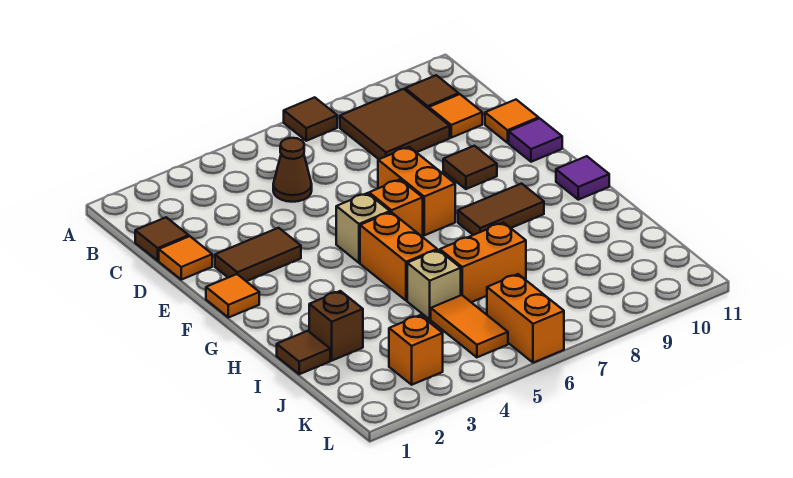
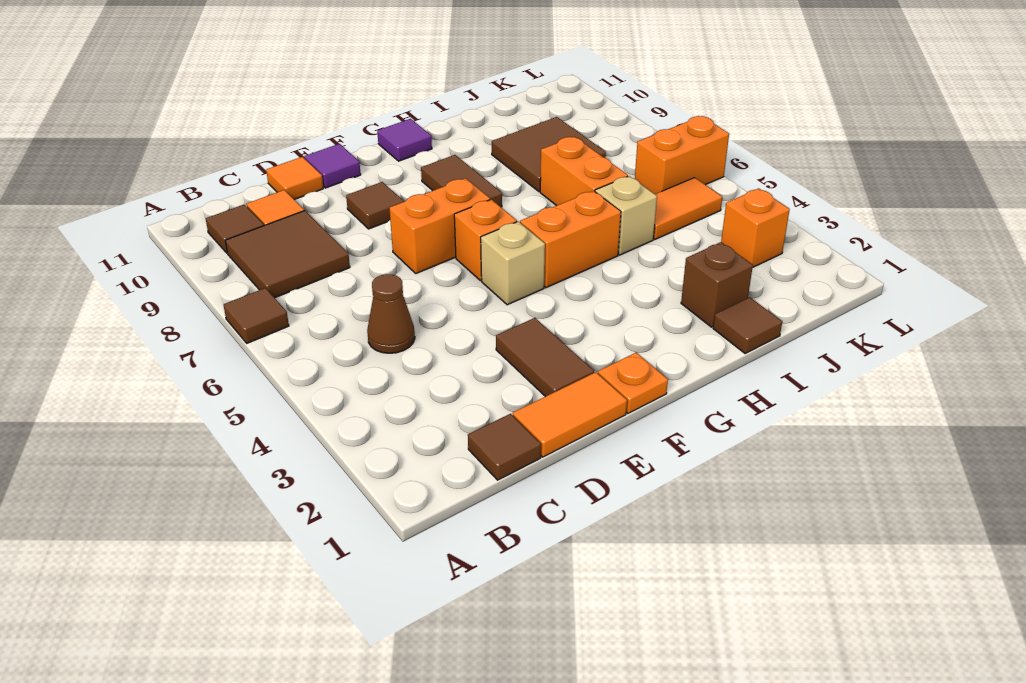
orange 1x1 tile [159,236,212,280] -> orange 1x2 tile [513,372,627,457]
orange 1x1 tile [206,274,259,318] -> orange 1x1 plate [598,352,668,413]
none -> brown 2x2 tile [492,117,606,192]

